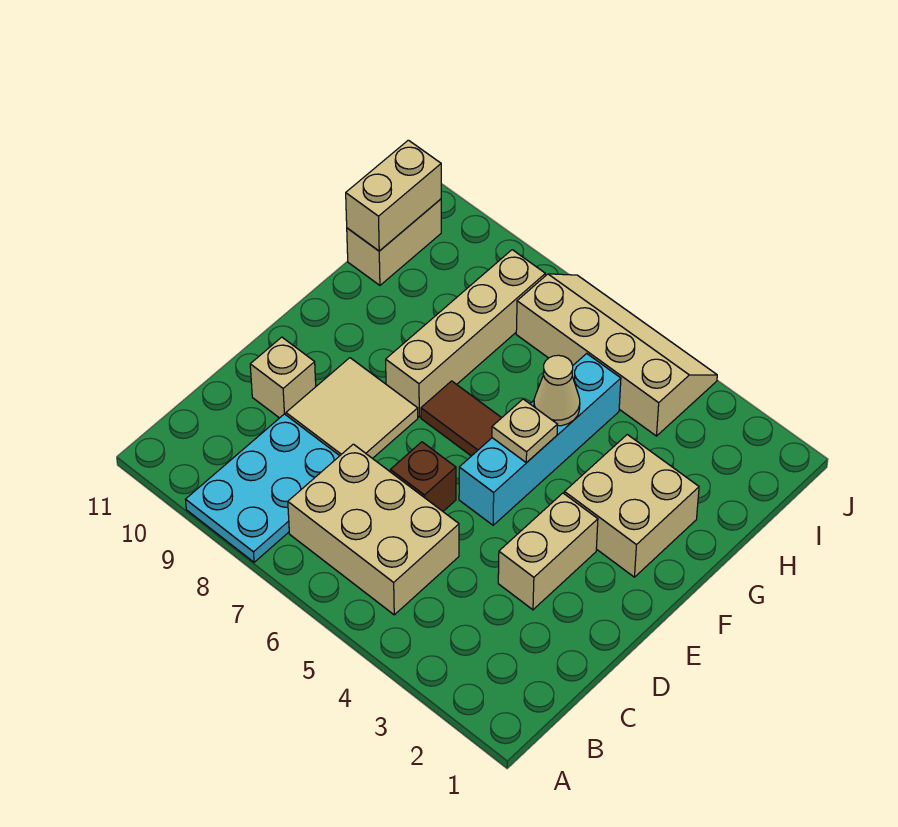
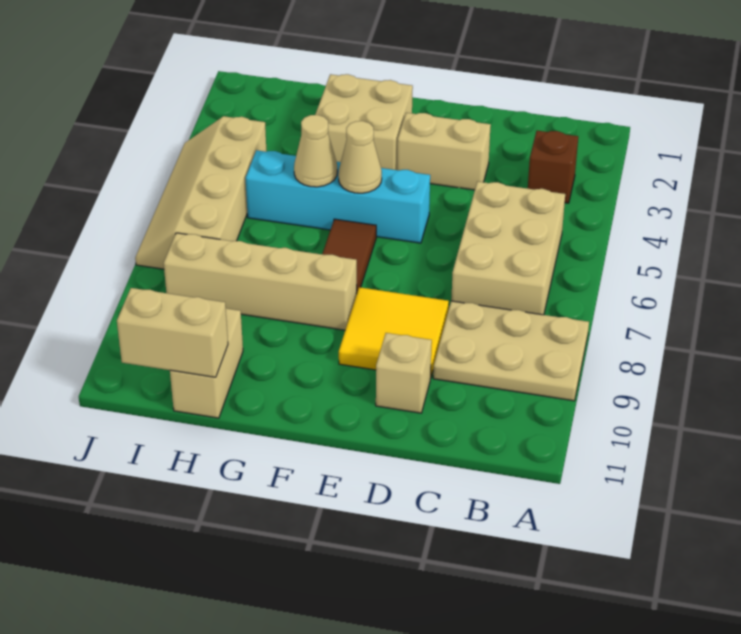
cyan 2x3 plate [186,414,339,562] -> tan 2x3 plate [433,301,589,401]
brown 1x1 brick [390,442,456,511] -> brown 1x1 brick moved to [528,131,578,203]
tan 2x2 tile [286,358,418,459] -> yellow 2x2 tile [339,287,449,376]
tan 1x1 plate [492,399,557,463] -> tan 1x1 cone [338,121,382,193]
tan 1x2 brick [347,199,441,285] -> tan 1x2 brick turned to [170,308,243,418]

